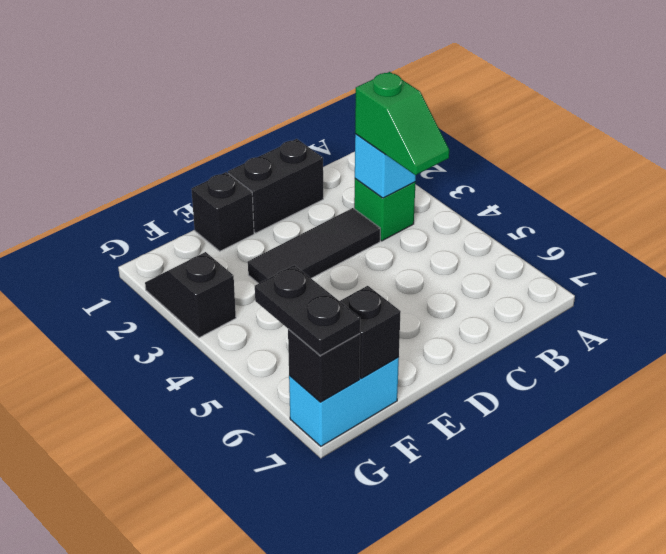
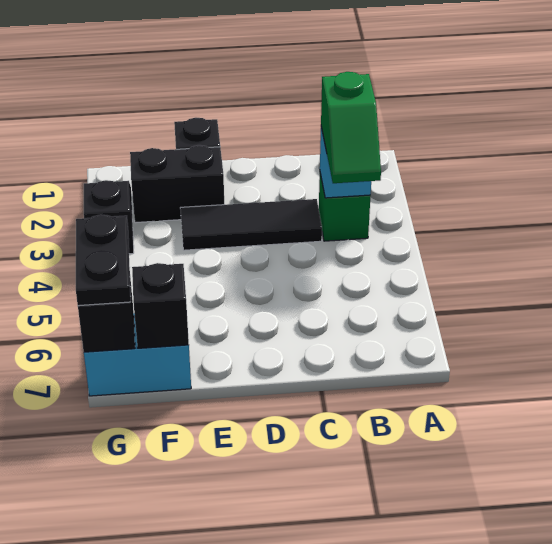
black 1x2 brick [228,139,323,233] -> black 1x2 brick moved to [130,145,224,223]

